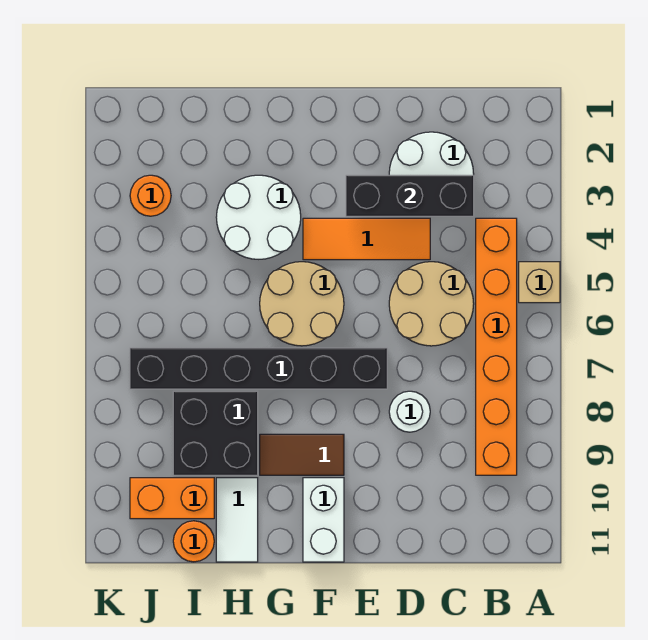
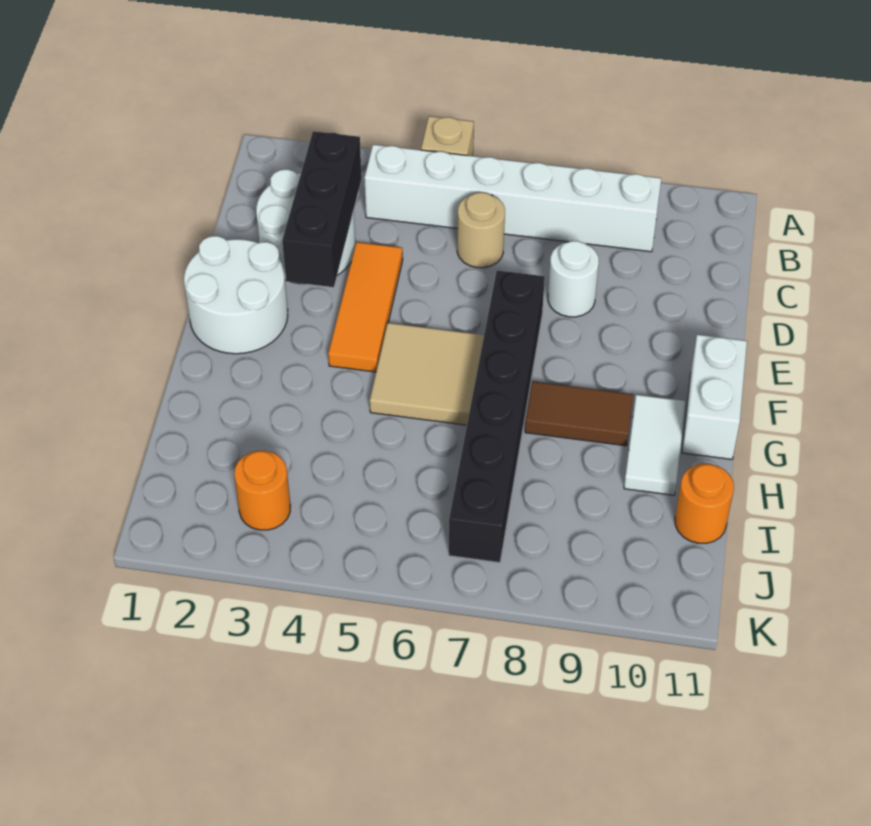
orange 1x6 brick [476,218,517,475] -> white 1x6 brick [364,145,661,252]
tan 2x2 round brick [389,262,474,346] -> tan 1x1 round brick [457,193,505,268]
tan 2x2 round brick [260,262,344,346] -> tan 2x2 tile [370,323,484,425]
brown 1x2 tile [260,434,344,475] -> brown 1x2 tile turned to [525,382,633,446]
white 1x2 brick [303,478,344,562] -> white 1x2 brick turned to [682,335,747,459]
white 2x2 round brick [216,175,301,259] -> white 2x2 round brick moved to [184,236,288,354]
black 2x2 brick [173,391,258,475] -> none
white 1x2 tile [216,478,258,562] -> white 1x2 tile turned to [624,395,686,495]
orange 1x2 brick [130,478,214,519] -> none

